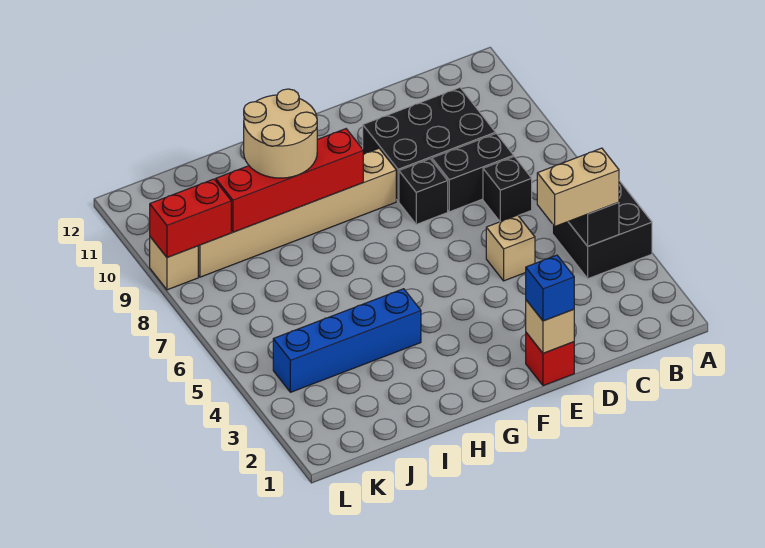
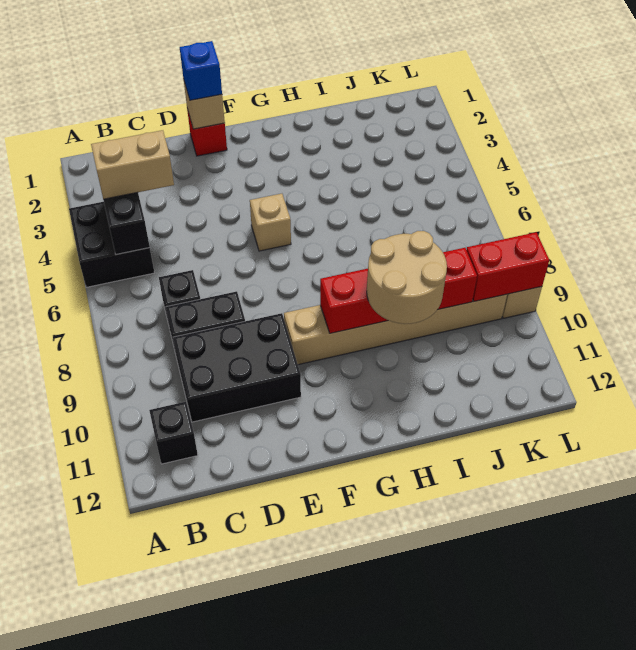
tan 1x1 brick [486,215,535,281] -> tan 1x1 brick moved to [250,194,291,251]
black 1x1 brick [399,159,448,224] -> black 1x1 brick moved to [149,402,198,464]
blue 1x4 brick [273,289,421,392] -> none

